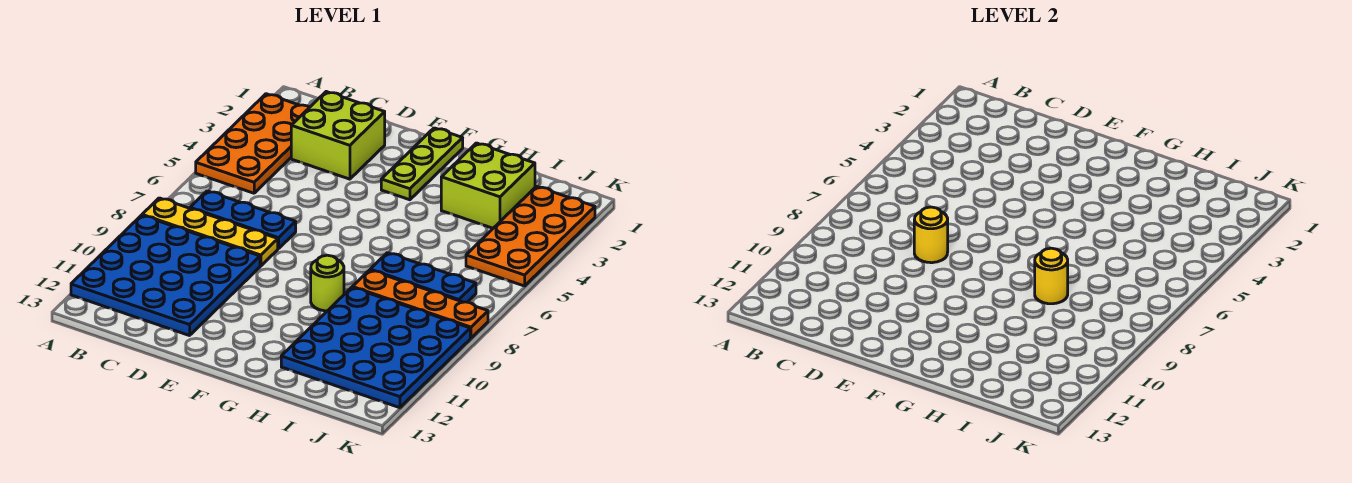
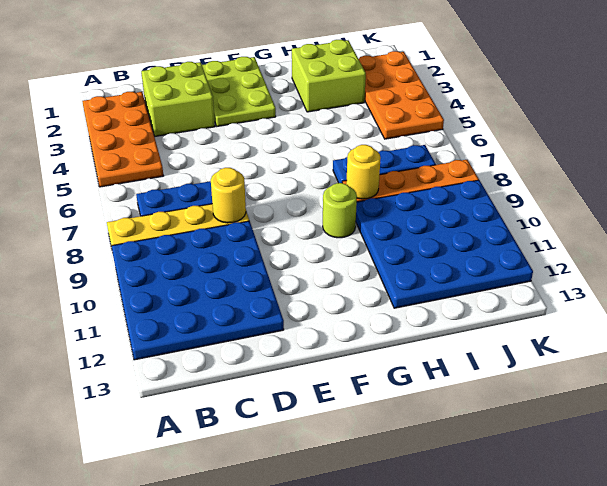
lime 1x3 plate [381,128,463,200] -> lime 2x3 plate [202,57,276,126]

